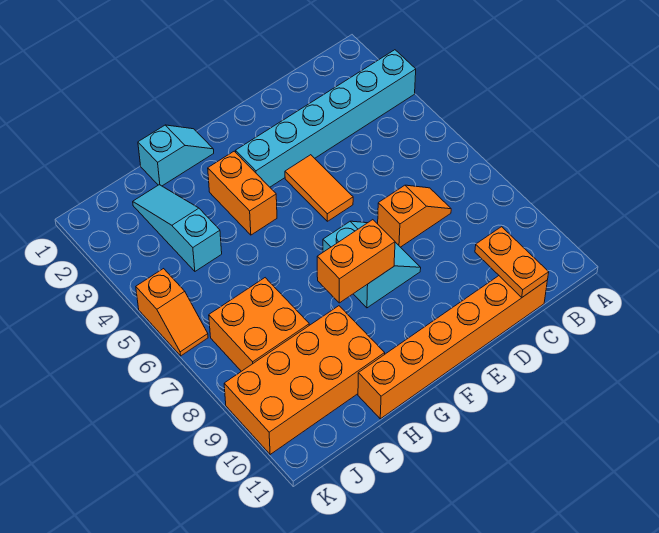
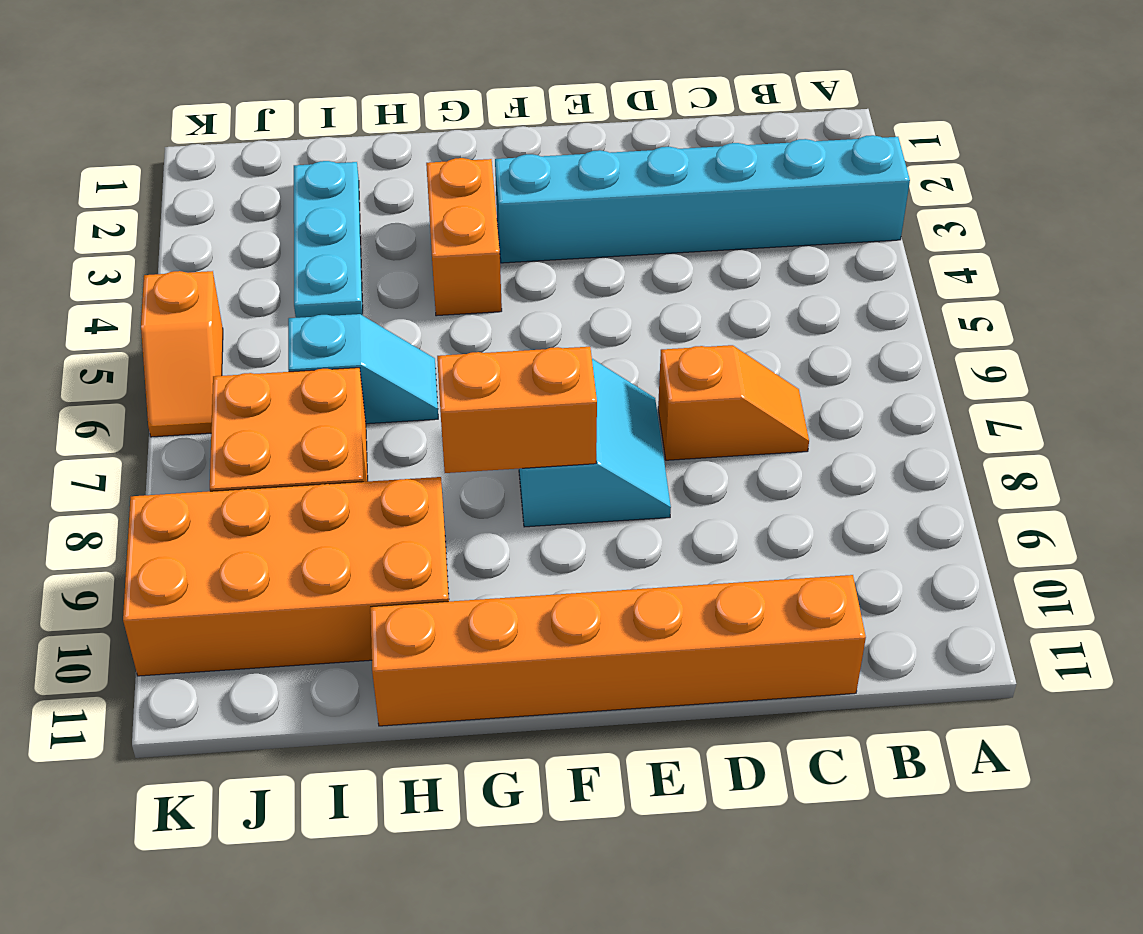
orange 1x2 plate [475,227,549,297] -> none
orange 1x2 tile [285,155,353,221] -> none
cyan 1x2 slope [138,125,214,186] -> cyan 1x2 slope moved to [288,314,438,424]
cyan 1x3 slope [133,185,222,271] -> cyan 1x3 plate [294,161,363,318]

